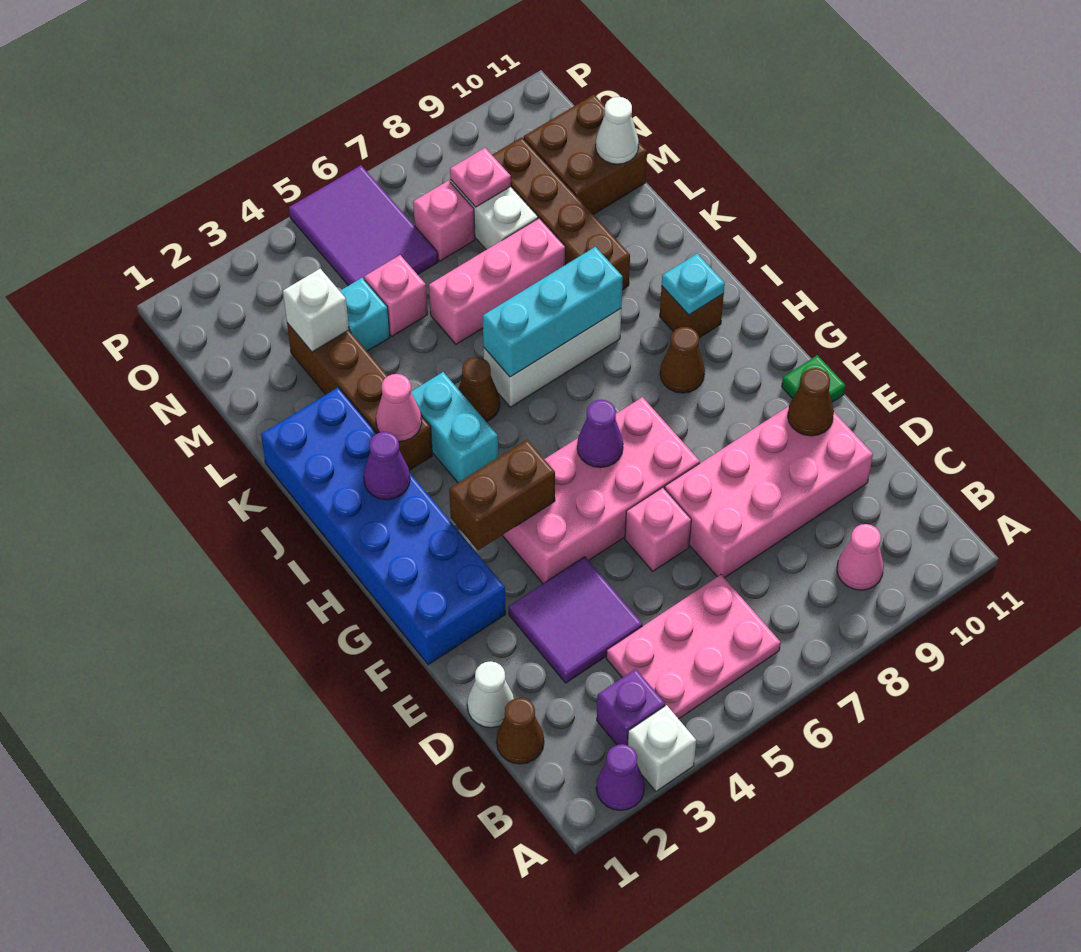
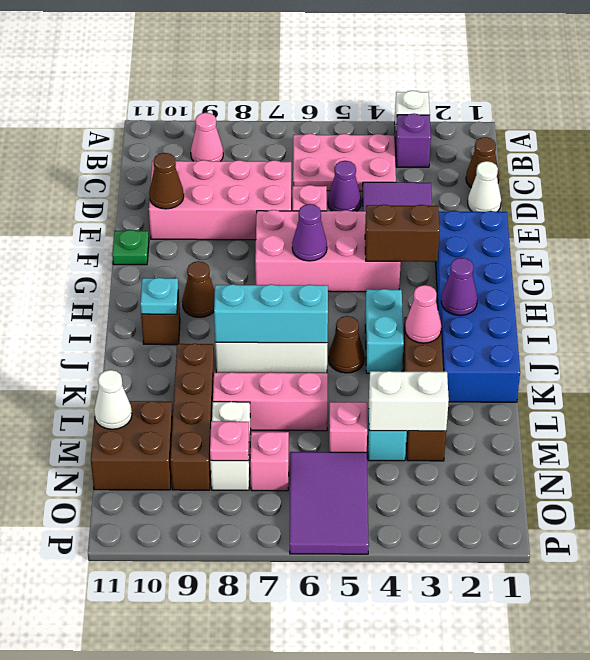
purple 1x1 cone [596,744,645,810] -> purple 1x1 cone moved to [328,161,361,211]
white 1x1 brick [283,269,349,352] -> white 1x2 brick [369,371,449,431]

